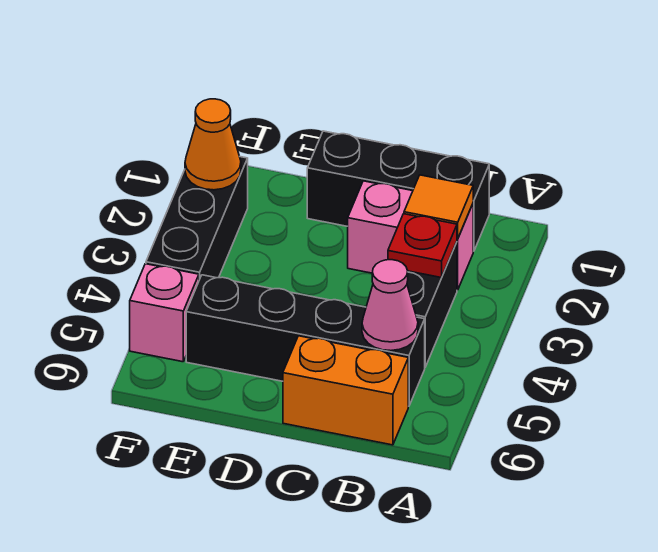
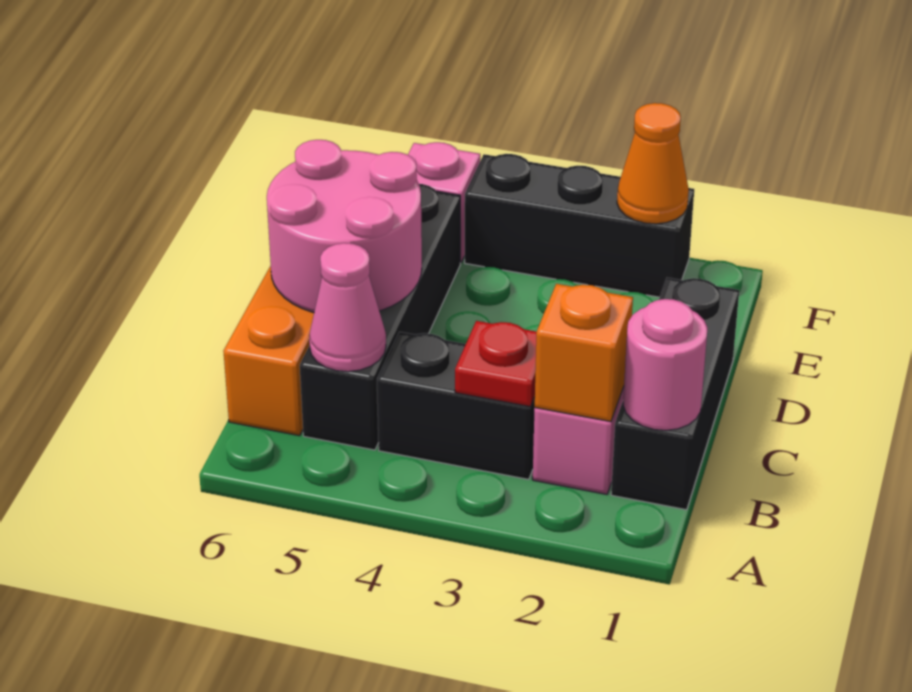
none -> pink 1x1 round brick [623,299,707,430]
orange 1x1 tile [404,175,473,239] -> orange 1x1 brick [535,284,633,422]
none -> pink 2x2 round brick [267,140,422,312]

